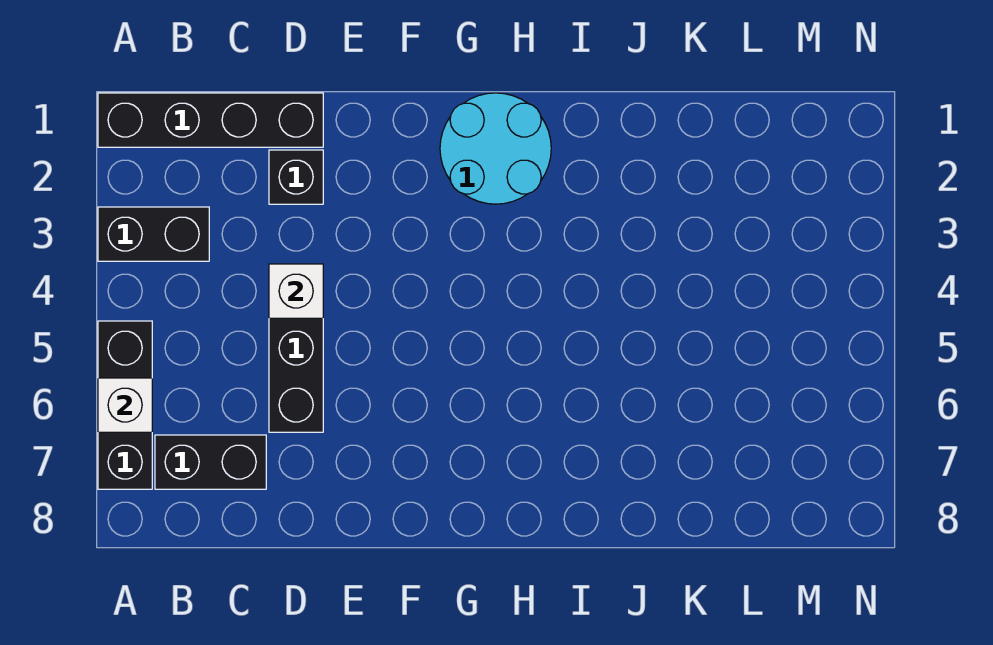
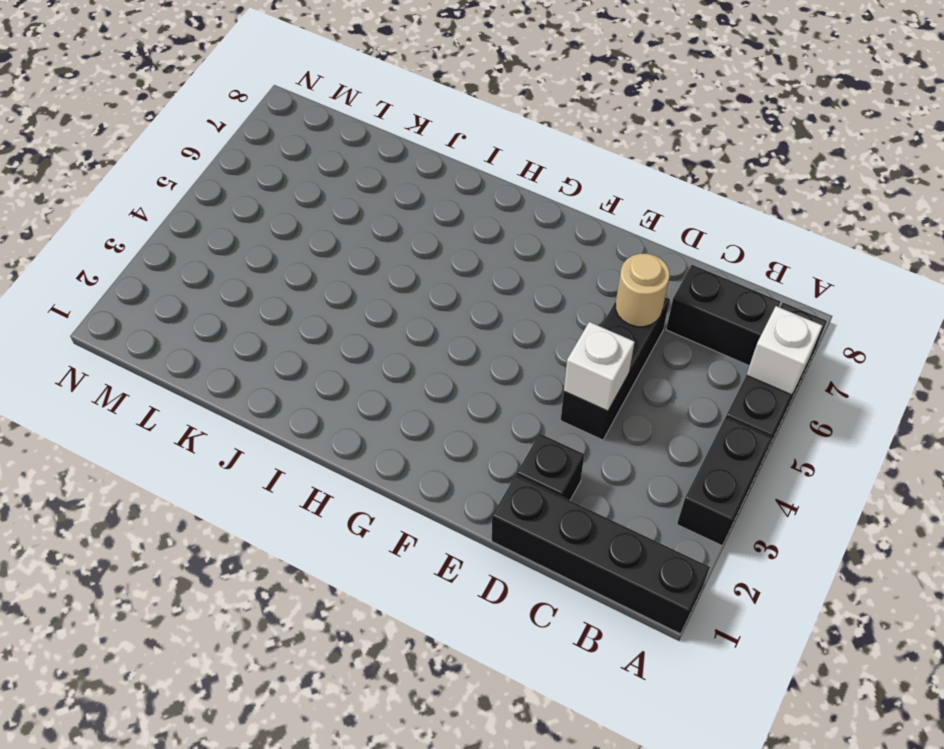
black 1x2 brick [98,207,209,261] -> black 1x2 brick turned to [677,417,772,545]
none -> tan 1x1 round brick [615,253,670,327]
cyan 2x2 round brick [440,93,551,204] -> none

